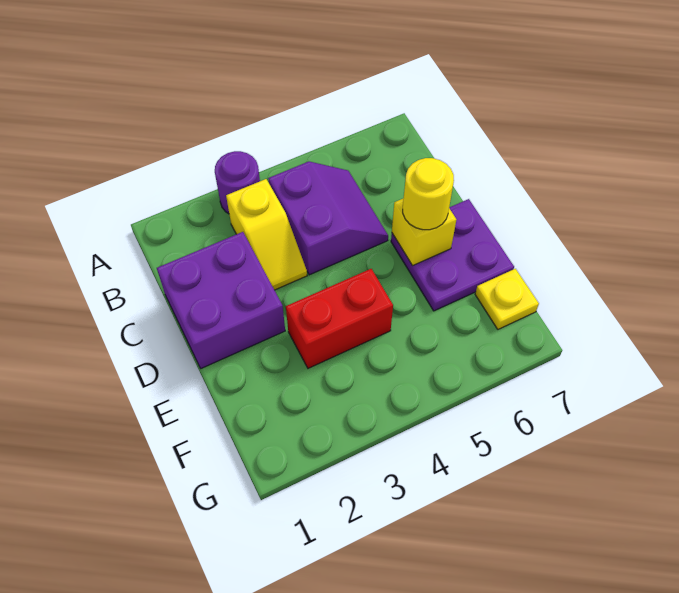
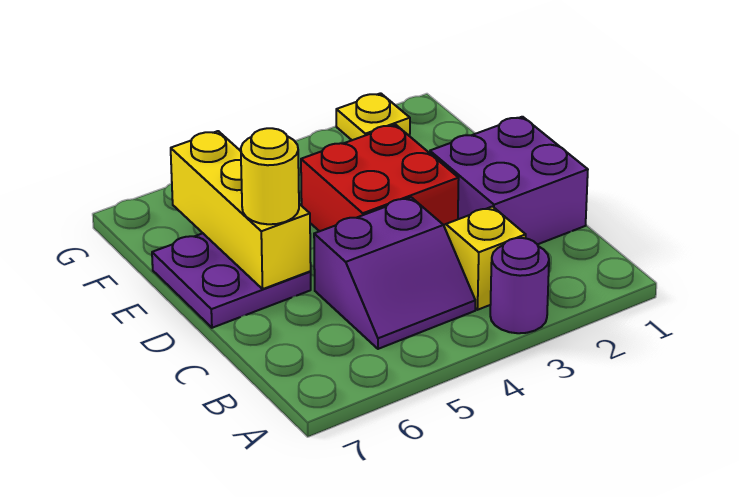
purple 2x2 slope [268,161,388,275] -> purple 2x2 slope turned to [314,197,475,349]
yellow 1x1 brick [392,199,456,266] -> yellow 1x3 brick [171,131,311,289]
red 1x2 brick [286,269,393,368] -> red 2x2 brick [301,125,459,231]
yellow 1x1 plate [475,269,539,329] -> yellow 1x1 plate moved to [336,93,410,140]

